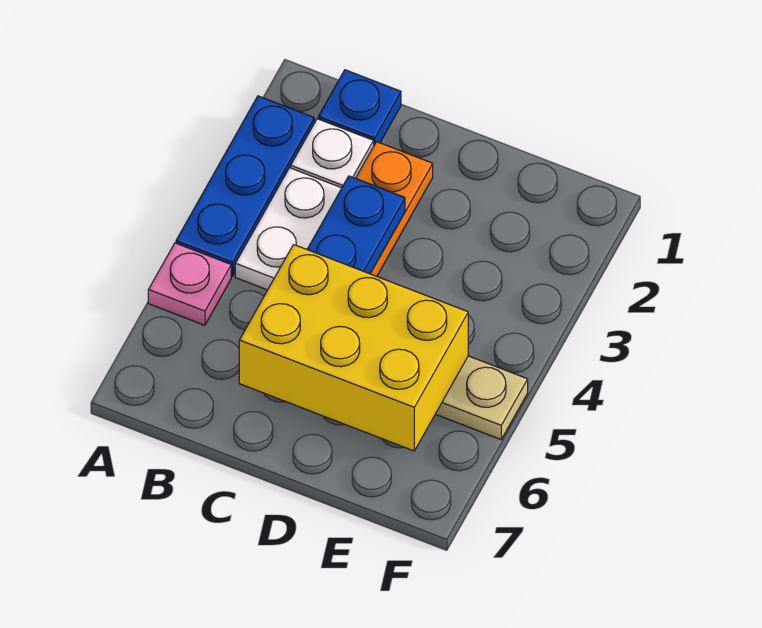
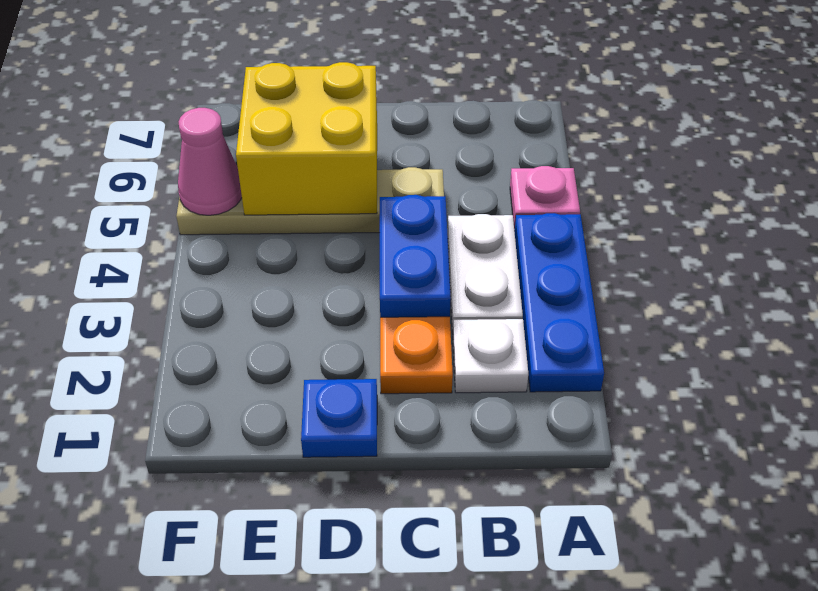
blue 1x1 plate [318,70,401,145] -> blue 1x1 plate moved to [301,379,377,457]
yellow 2x3 brick [239,245,468,451] -> yellow 2x2 brick [236,62,377,215]
none -> pink 1x1 cone [178,108,242,215]

